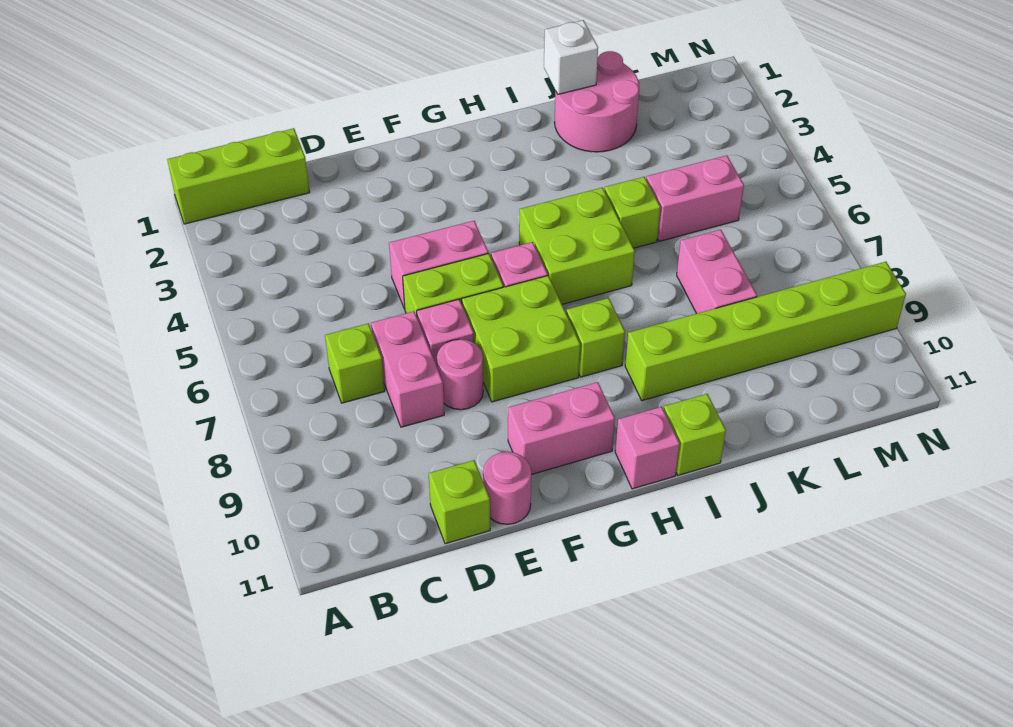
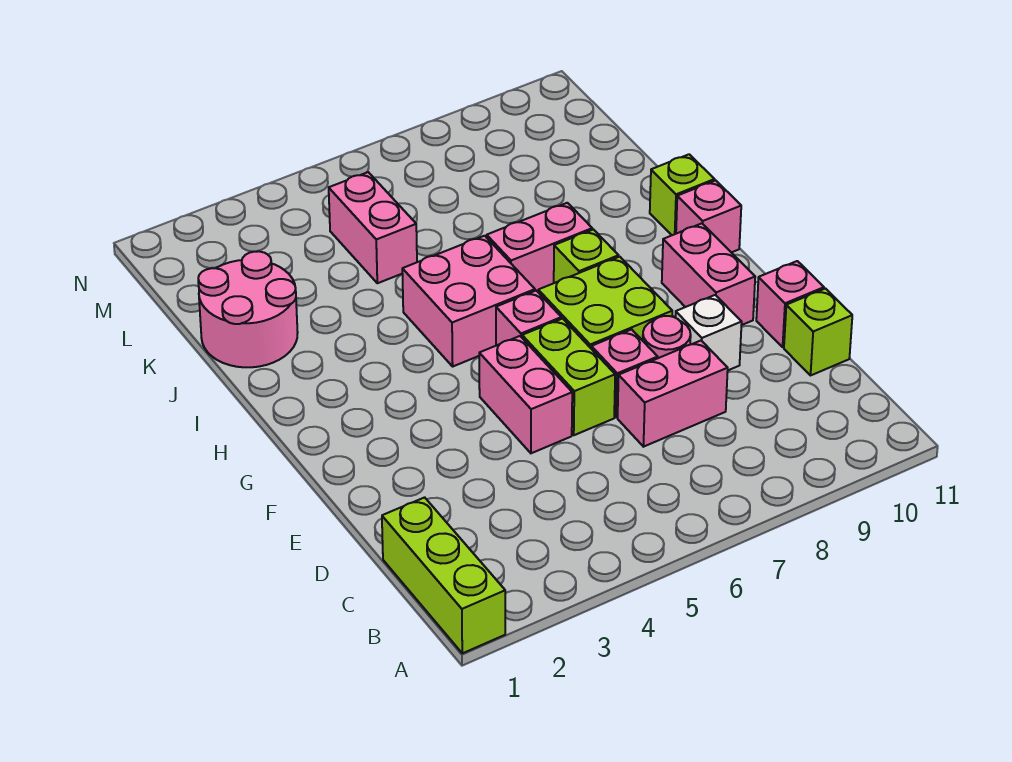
lime 1x1 brick [325,323,385,403] -> none
pink 1x1 round brick [483,452,531,524] -> pink 1x1 brick [756,261,824,347]
lime 2x2 brick [519,188,635,304] -> pink 2x2 brick [402,236,535,366]
lime 1x6 brick [625,262,906,401] -> none
white 1x1 brick [544,20,598,94] -> white 1x1 brick moved to [675,295,742,370]
lime 1x1 brick [604,177,660,248] -> none
pink 1x2 brick [677,230,757,314] -> pink 1x2 brick moved to [487,203,592,292]

